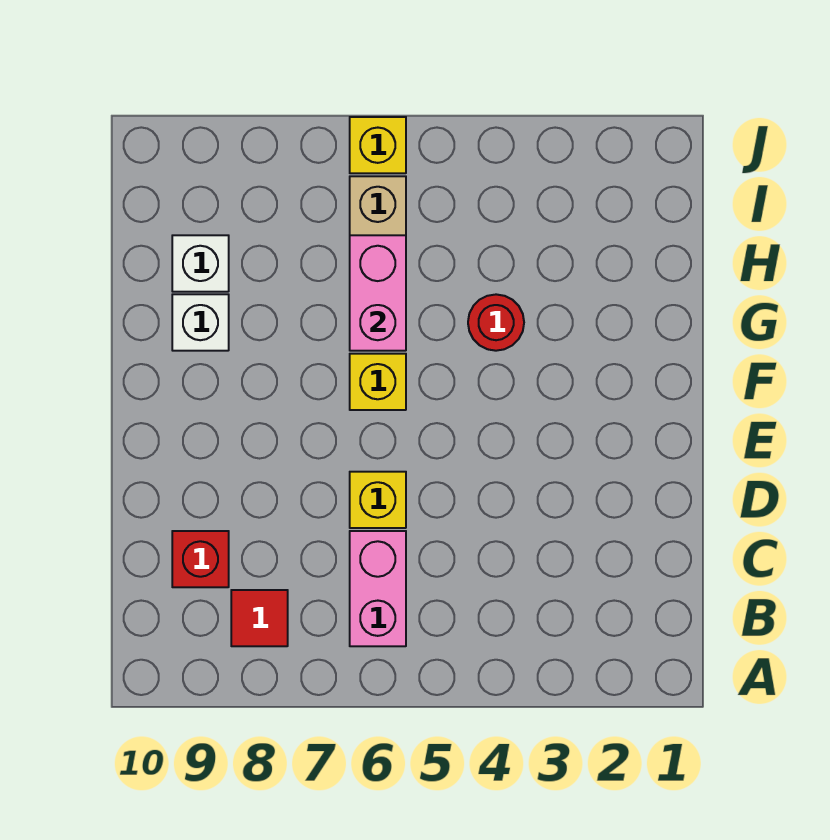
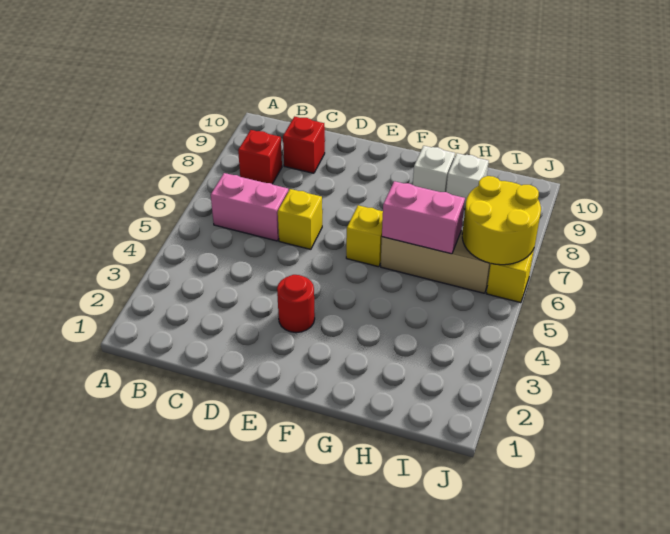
red 1x1 tile [231,590,288,646] -> red 1x1 brick [238,130,282,184]
red 1x1 round brick [468,294,524,351] -> red 1x1 round brick moved to [277,275,315,333]
none -> yellow 2x2 round brick [462,176,541,265]

